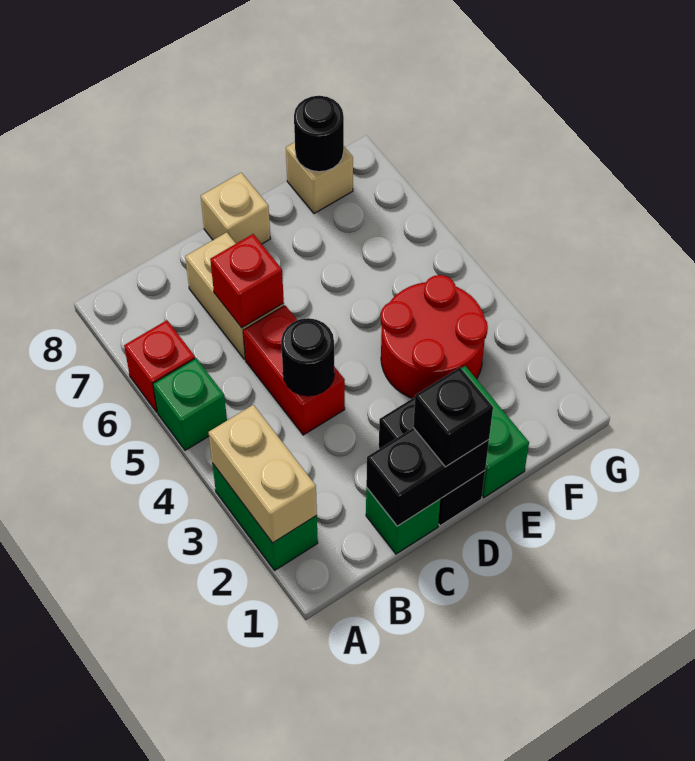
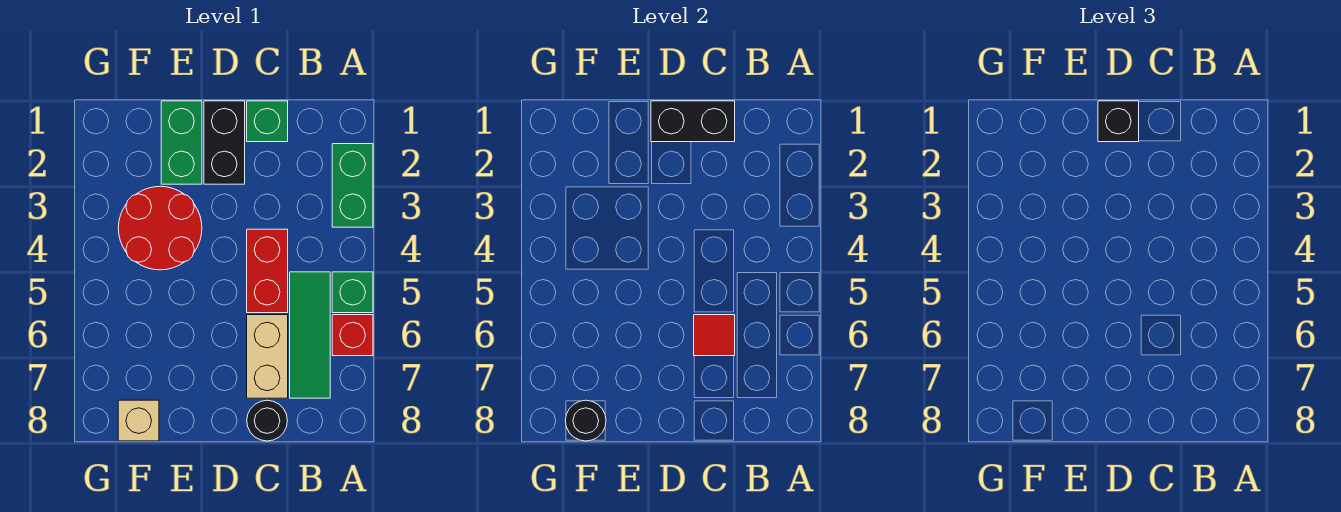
tan 1x2 brick [208,405,317,543] -> none
none -> green 1x3 tile [290,272,330,398]
black 1x1 round brick [281,318,334,396] -> black 1x1 round brick moved to [247,400,287,441]
red 1x1 brick [210,234,284,328] -> red 1x1 tile [694,315,735,356]
tan 1x1 brick [201,173,270,244] -> none

